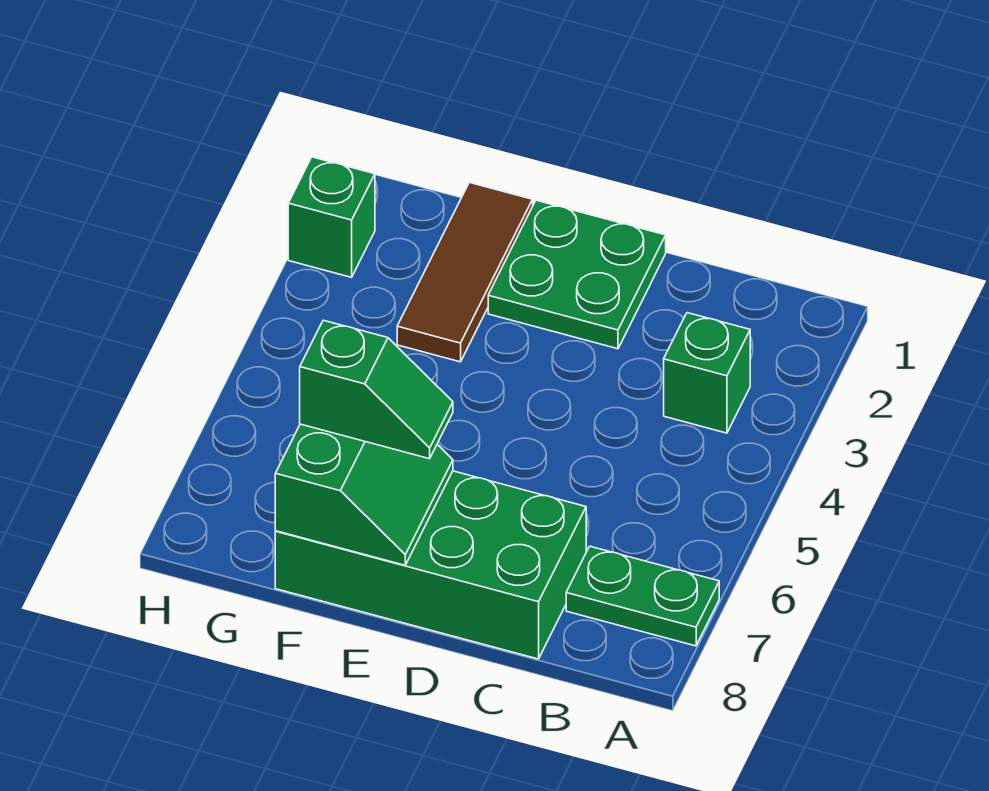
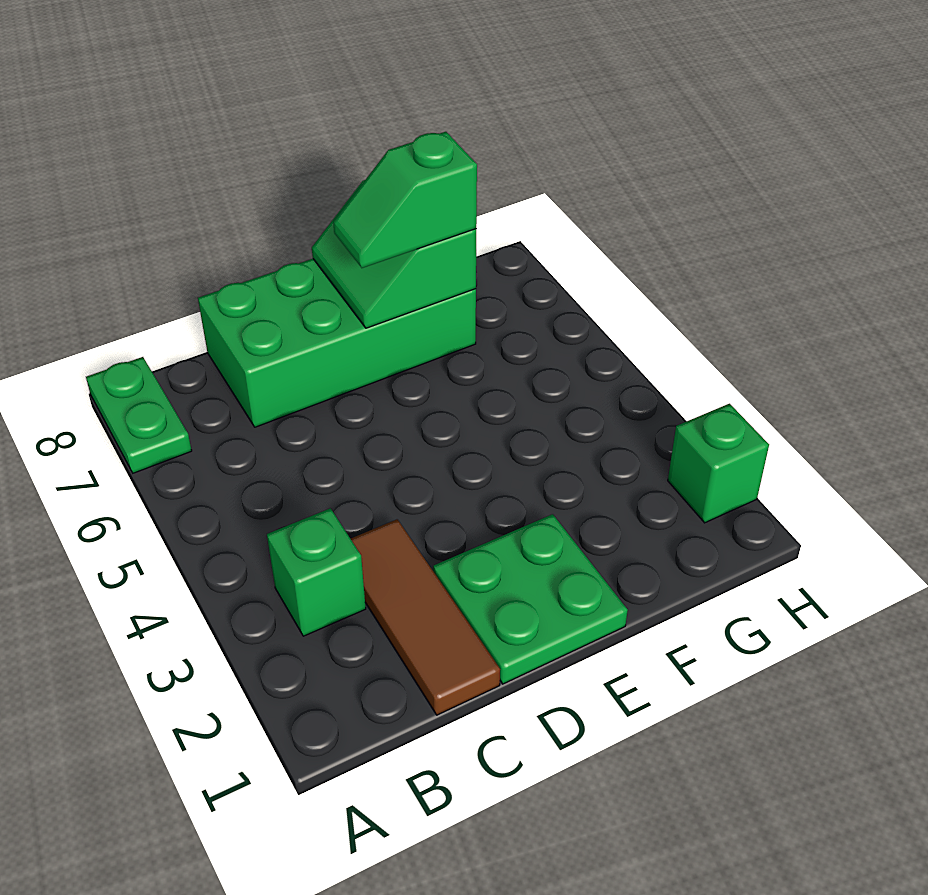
green 1x2 plate [566,546,719,646] -> green 1x2 plate turned to [86,357,192,473]
brown 1x3 tile [397,182,533,362] -> brown 1x3 tile moved to [351,519,500,715]

